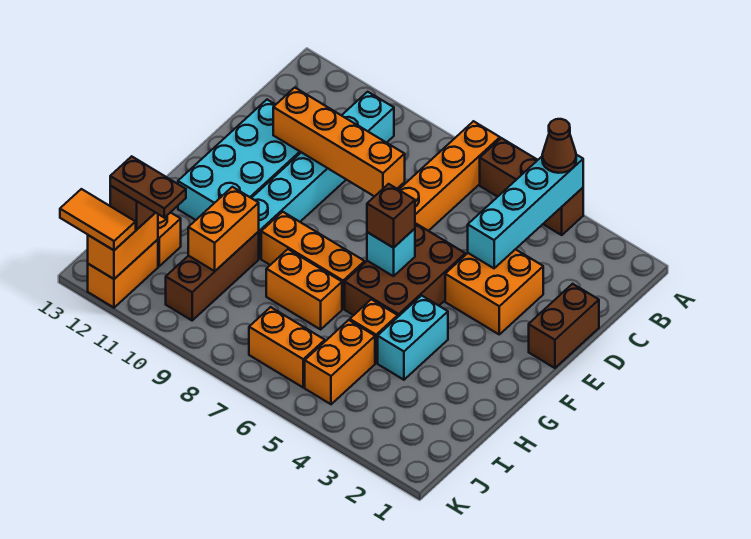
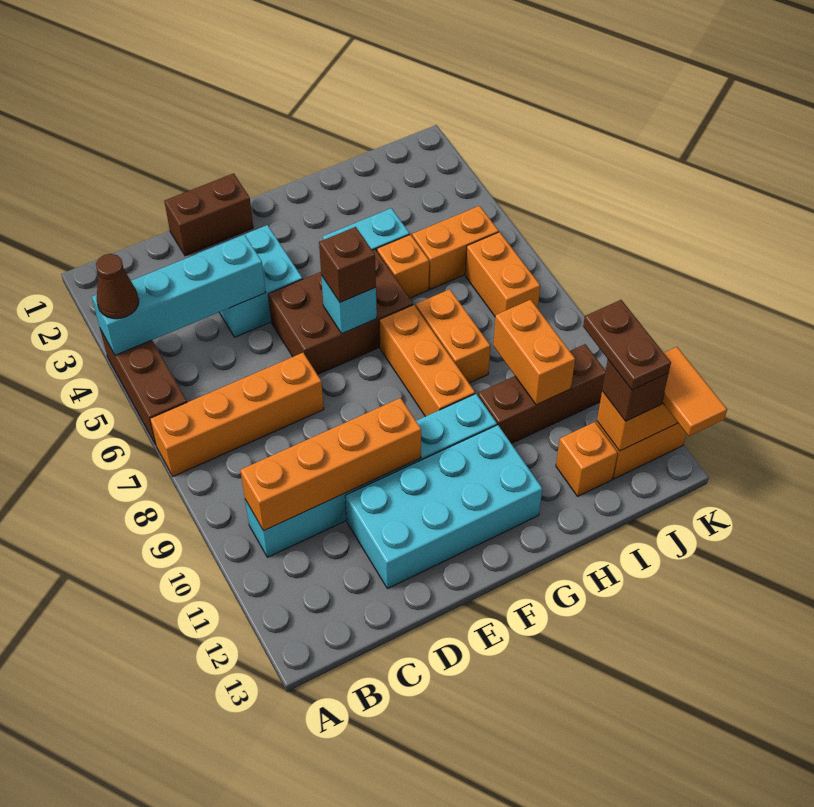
orange 2x2 brick [445,249,543,334] -> cyan 2x2 brick [197,225,302,337]
orange 1x4 brick [273,88,405,197] -> orange 1x4 brick turned to [240,398,421,531]
orange 1x2 brick [188,187,259,271] -> orange 1x2 brick turned to [493,300,575,405]

